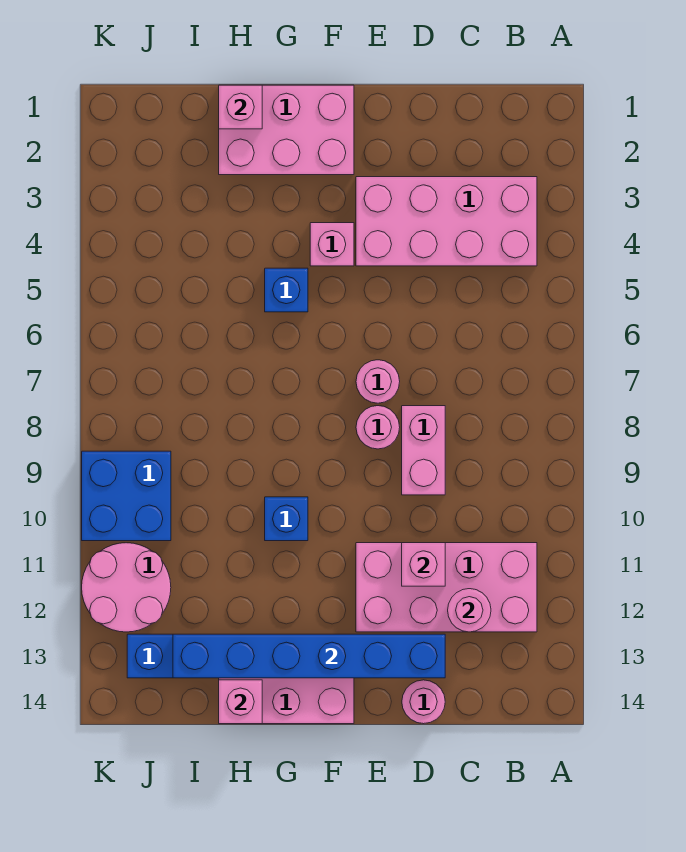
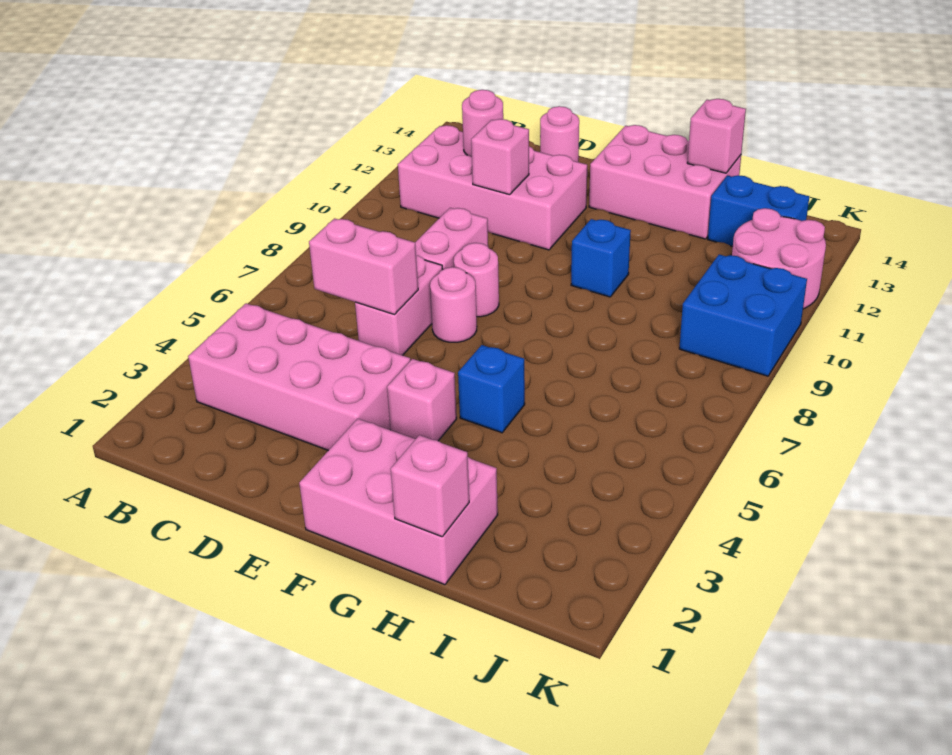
none -> pink 1x2 brick [309,219,418,315]
none -> pink 1x2 brick [355,255,443,355]
blue 1x6 brick [173,634,445,678] -> none

